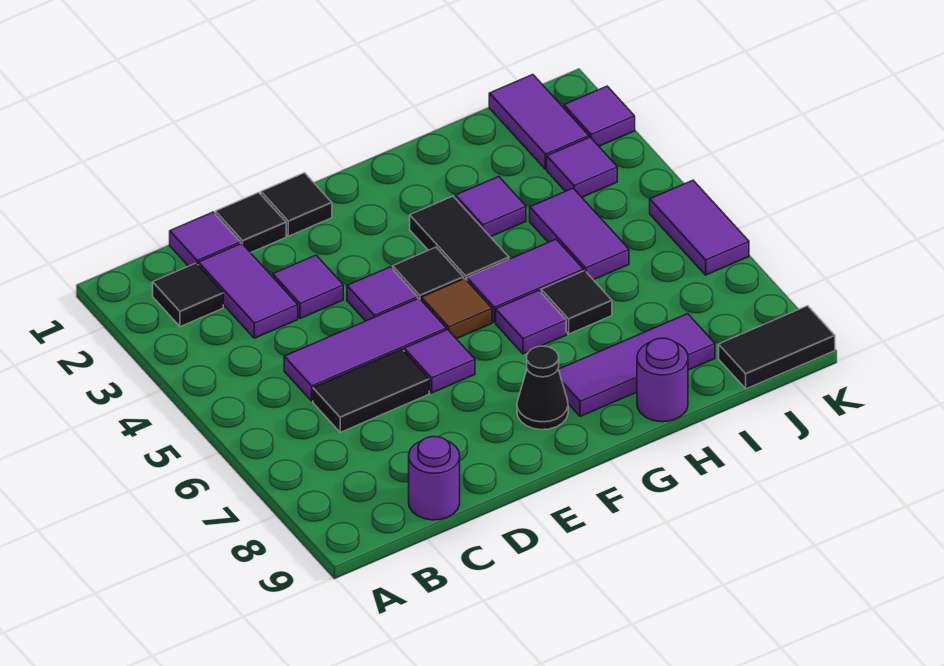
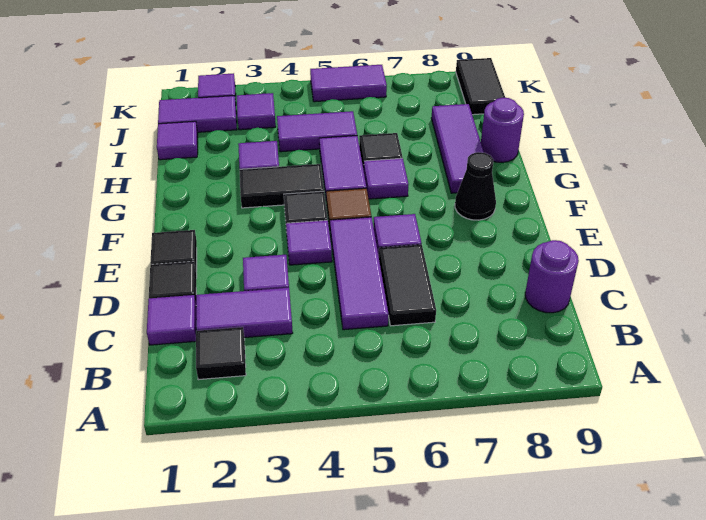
none -> purple 1x1 tile [157,121,198,160]

